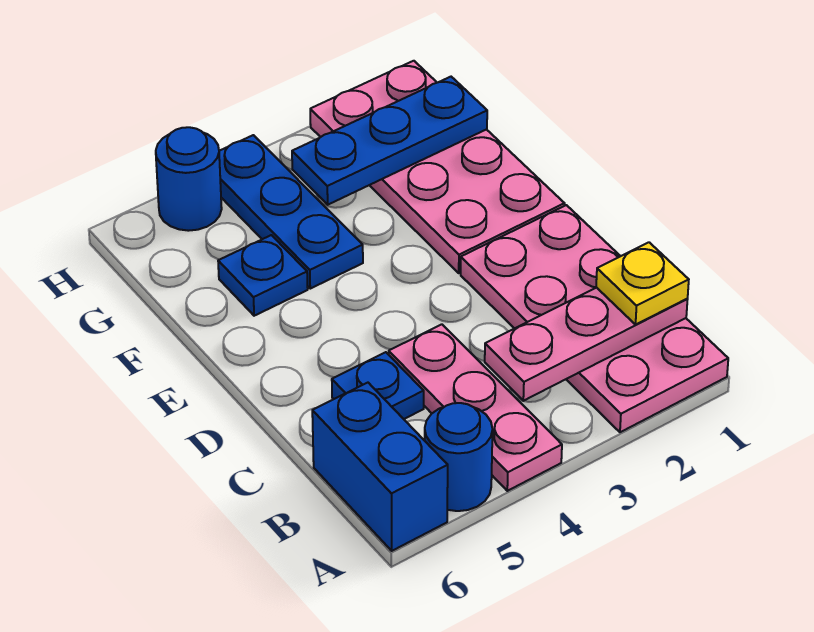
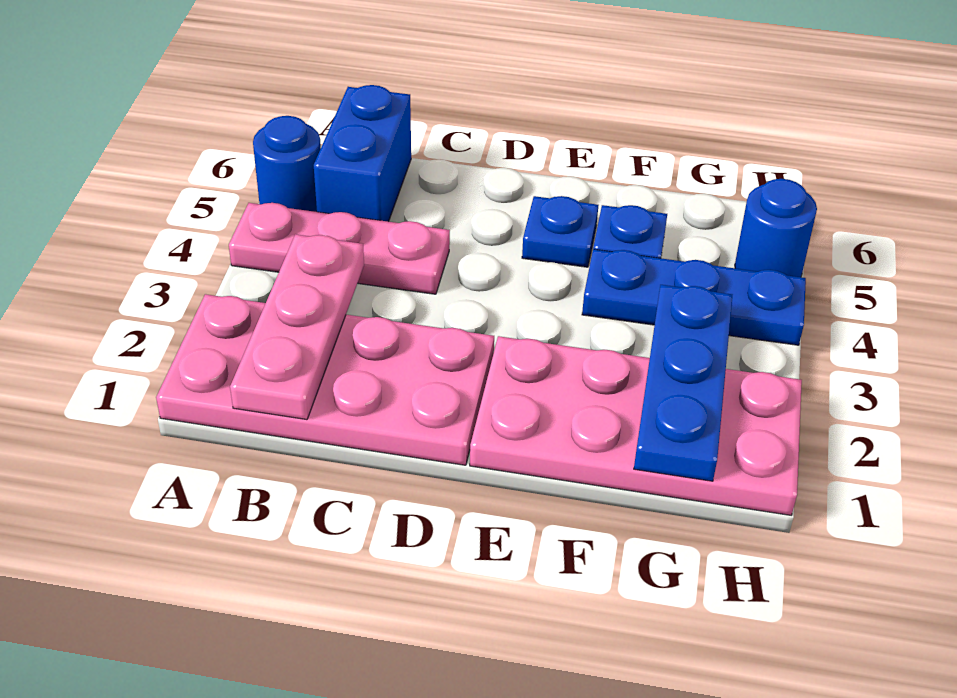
blue 1x2 brick [312,383,448,551] -> blue 1x2 brick turned to [314,85,411,222]
yellow 1x1 plate [596,242,689,325] -> none
blue 1x1 plate [332,352,424,419] -> blue 1x1 plate moved to [522,196,598,267]

